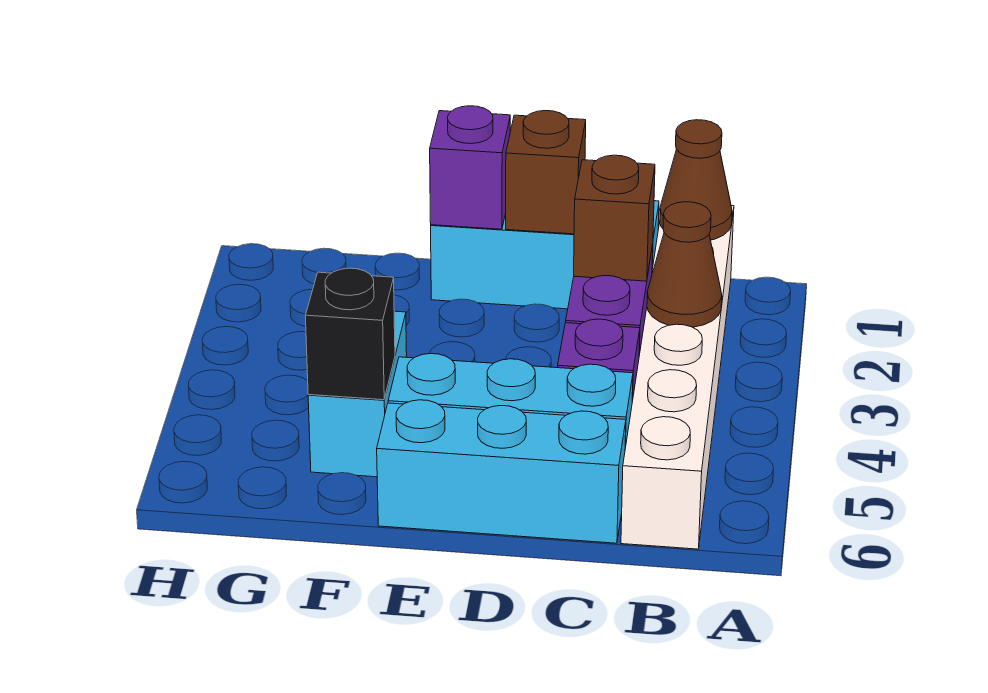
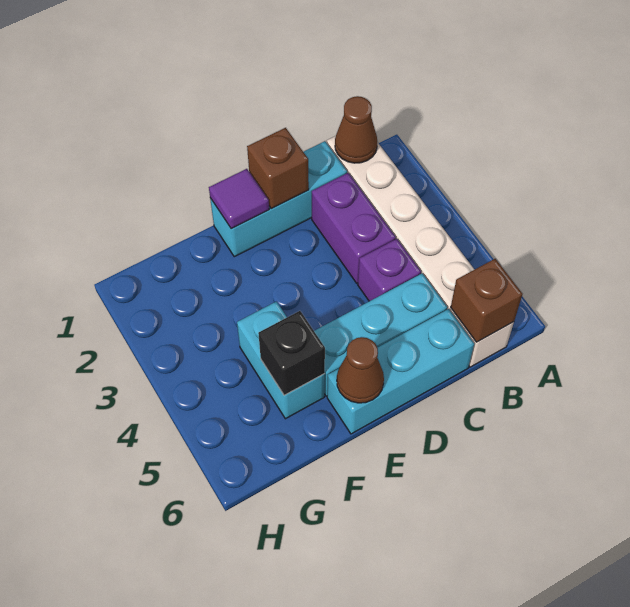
brown 1x1 cone [647,202,722,327] -> brown 1x1 cone moved to [337,337,384,403]
brown 1x1 brick [574,155,655,281] -> brown 1x1 brick moved to [451,259,522,342]
purple 1x1 brick [430,106,510,229] -> purple 1x1 tile [209,169,269,229]

